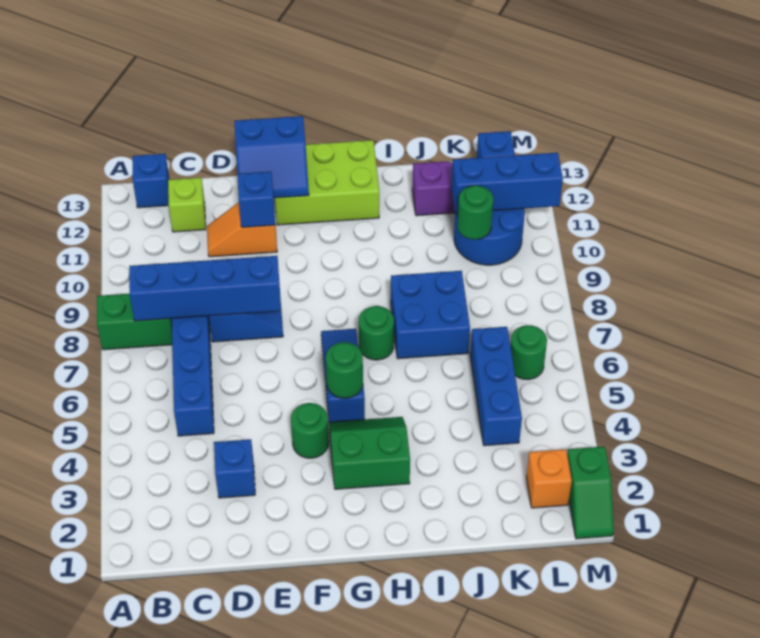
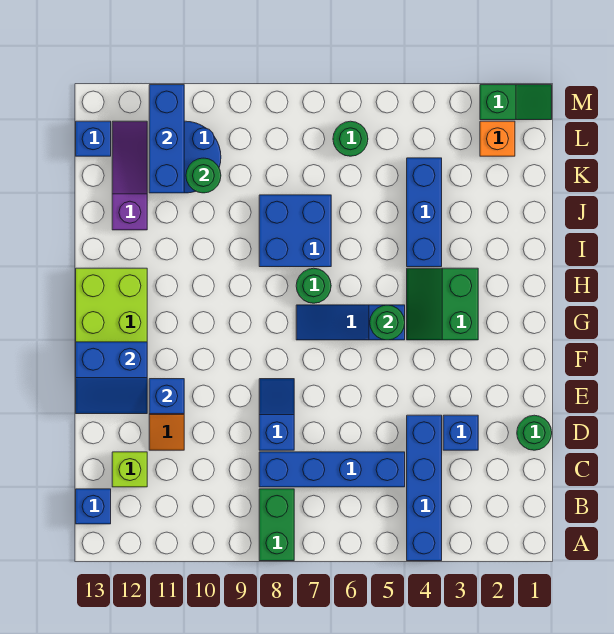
blue 1x4 brick [129,256,281,321] -> blue 1x4 brick moved to [407,415,442,561]
blue 2x2 slope [234,116,309,198] -> blue 2x2 slope turned to [76,342,147,414]
green 1x1 round brick [291,403,329,458] -> green 1x1 round brick moved to [517,415,552,450]
blue 1x3 brick [470,327,522,446] -> blue 1x3 brick turned to [407,158,442,267]

